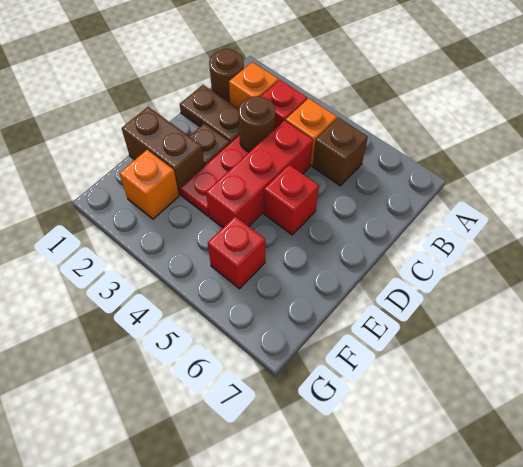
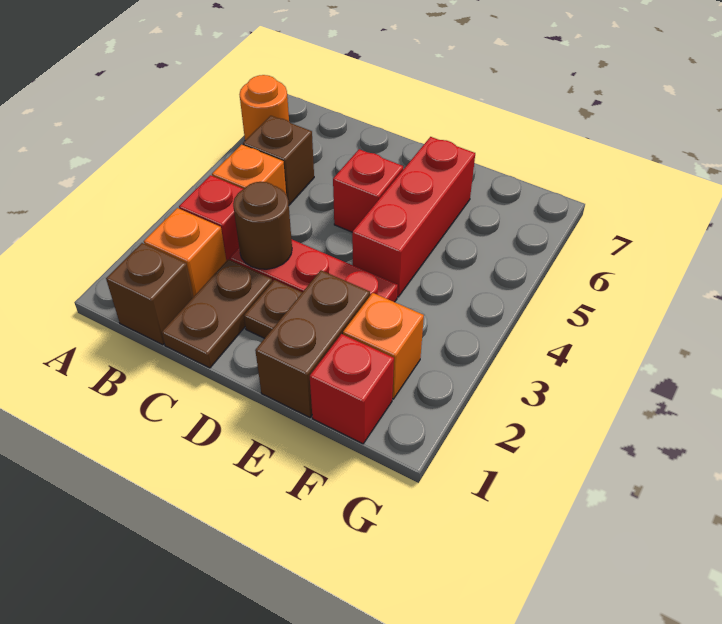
none -> orange 1x1 round brick [239,75,289,140]
brown 1x1 round brick [209,49,244,103] -> brown 1x1 brick [106,243,193,345]
red 1x3 brick [206,121,313,228] -> red 1x3 brick turned to [352,137,475,297]
red 1x1 brick [208,216,265,289] -> red 1x1 brick moved to [310,334,394,444]

